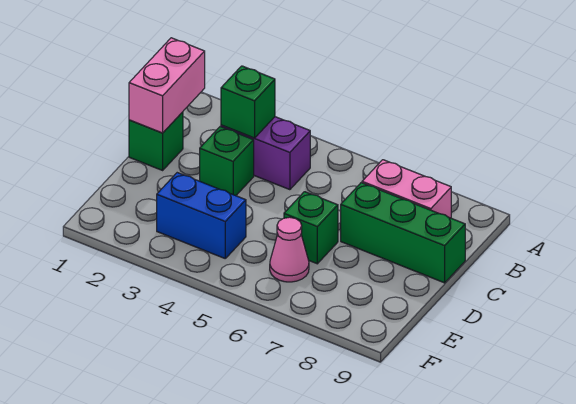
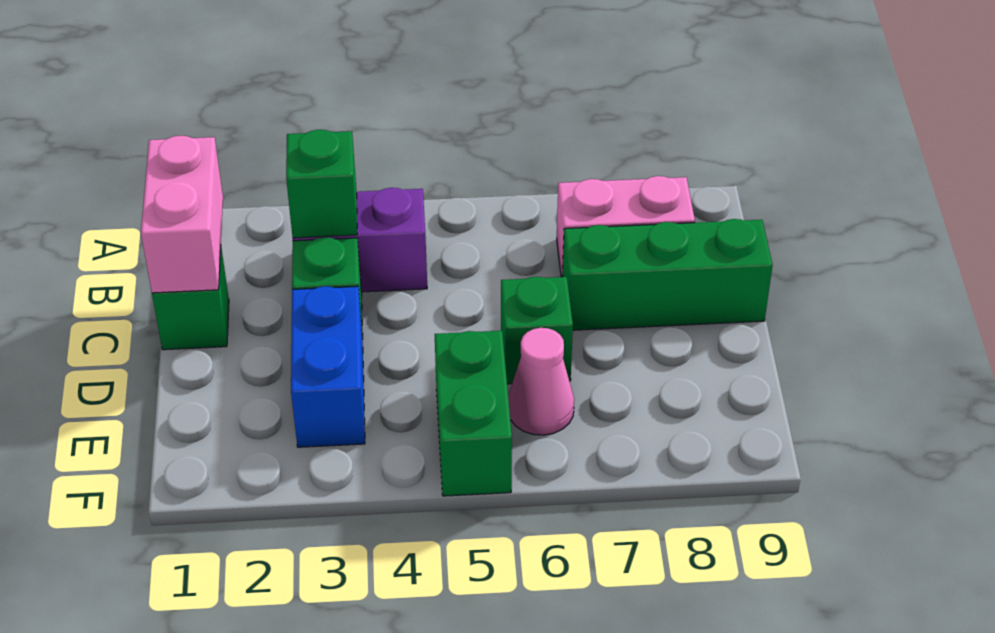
blue 1x2 brick [157,173,246,258] -> blue 1x2 brick turned to [291,286,365,447]
none -> green 1x2 brick [435,331,512,496]

